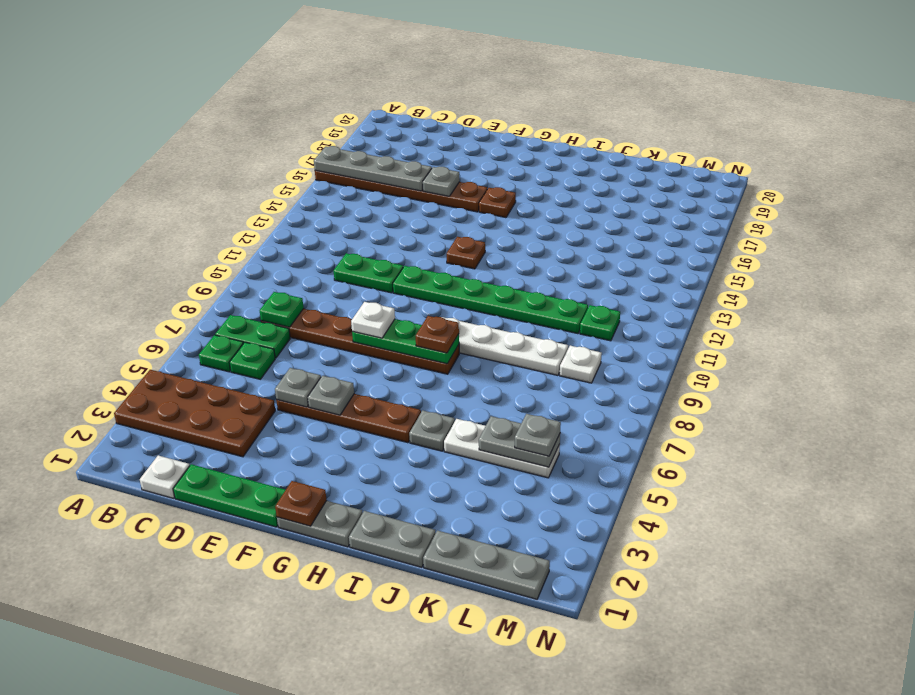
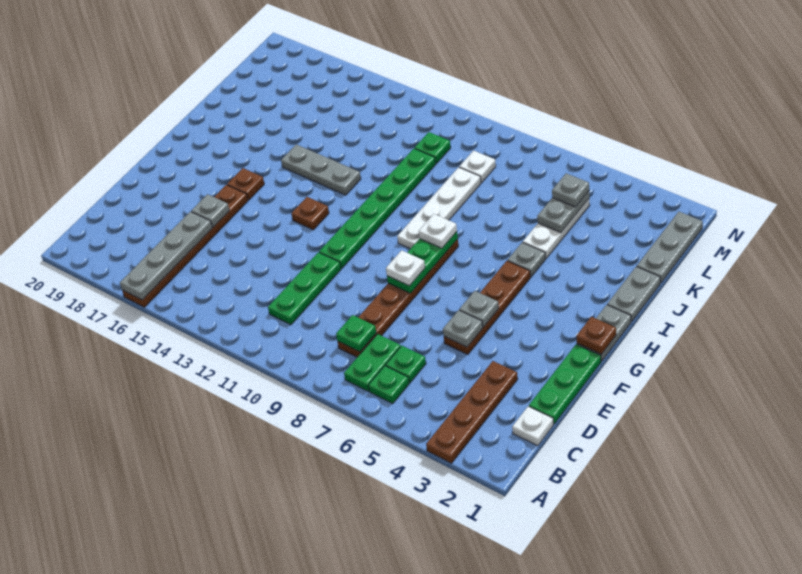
brown 2x4 plate [114,370,275,457] -> brown 1x4 plate [426,361,518,463]
green 1x2 plate [334,253,403,293] -> green 1x3 plate [268,252,341,325]
brown 1x1 plate [416,316,459,353] -> white 1x1 plate [419,214,457,248]
none -> grey 1x3 plate [281,144,361,195]

